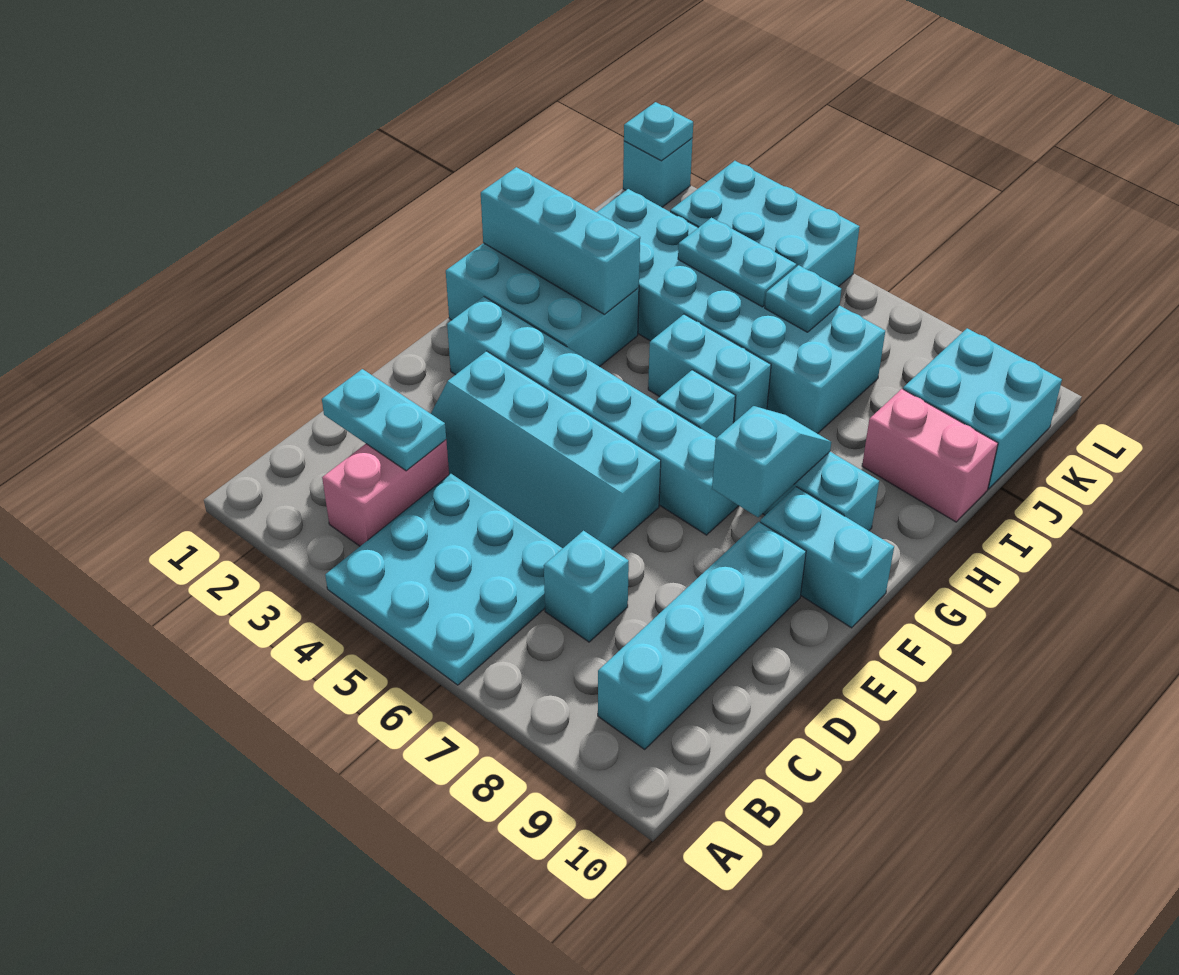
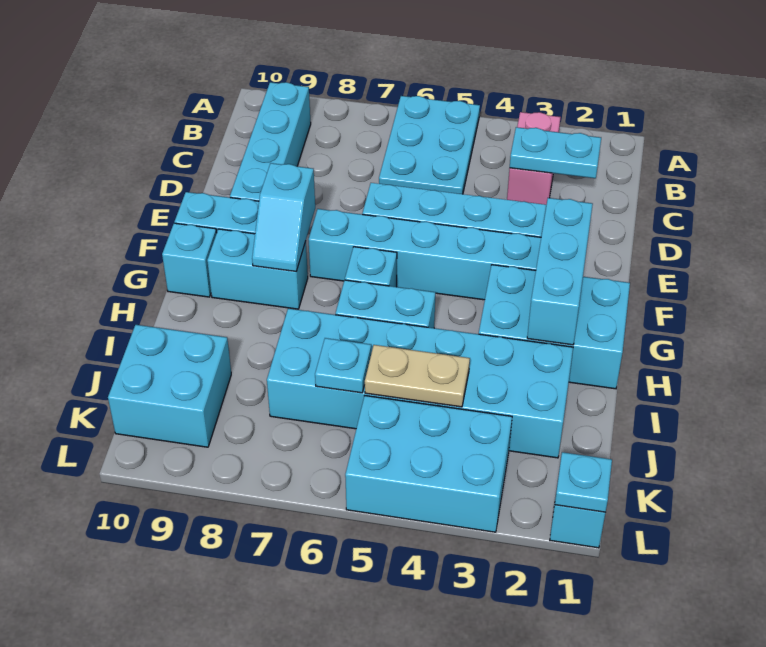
cyan 3x3 plate [325,474,563,685] -> cyan 2x3 plate [379,96,480,194]
cyan 1x1 brick [544,531,629,642] -> cyan 1x1 brick moved to [162,223,217,297]
cyan 1x3 brick [481,167,640,314] -> cyan 1x3 brick turned to [527,198,593,345]
pink 1x2 brick [862,389,998,522] -> none
cyan 1x2 plate [678,218,796,307] -> tan 1x2 plate [365,345,470,407]

